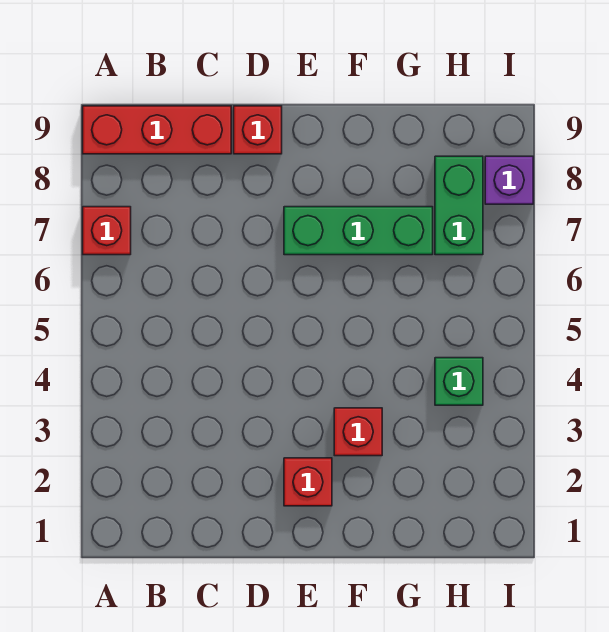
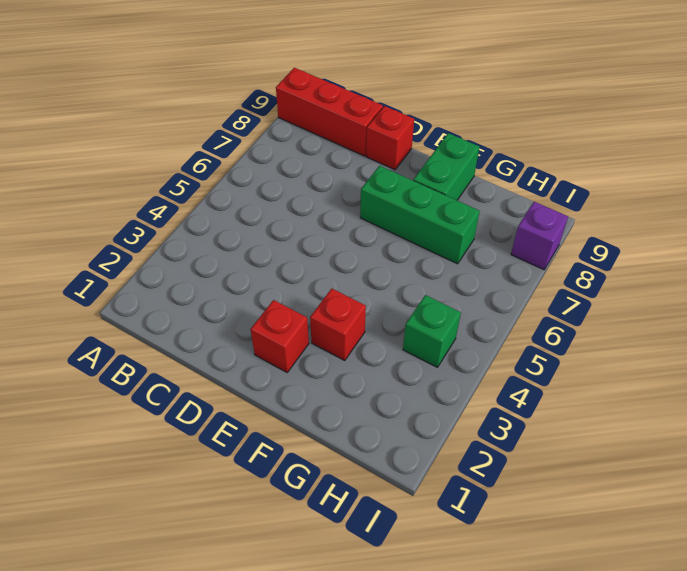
red 1x1 brick [83,207,131,255] -> none
green 1x2 brick [435,156,483,255] -> green 1x2 brick moved to [413,133,479,200]

